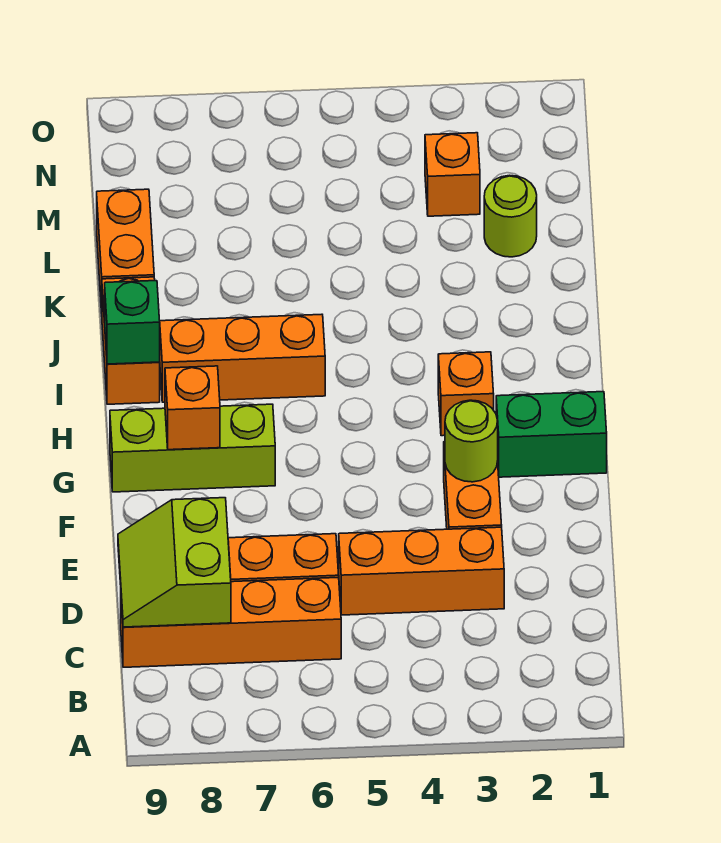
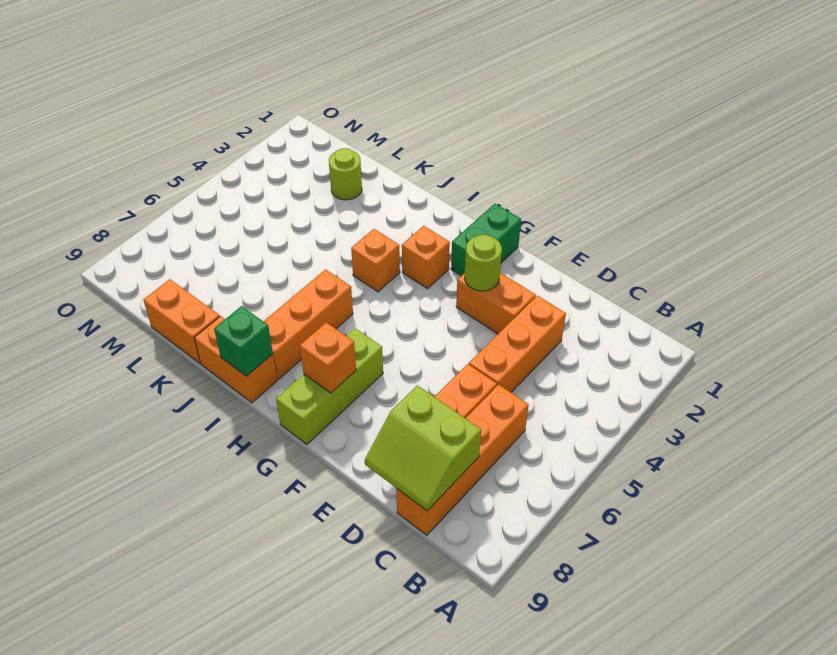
orange 1x1 brick [425,133,480,216] -> orange 1x1 brick moved to [351,229,400,292]

